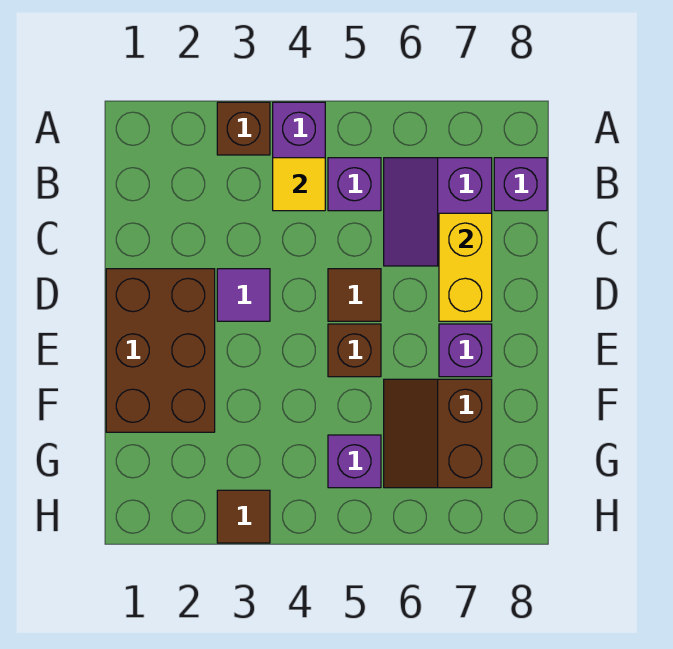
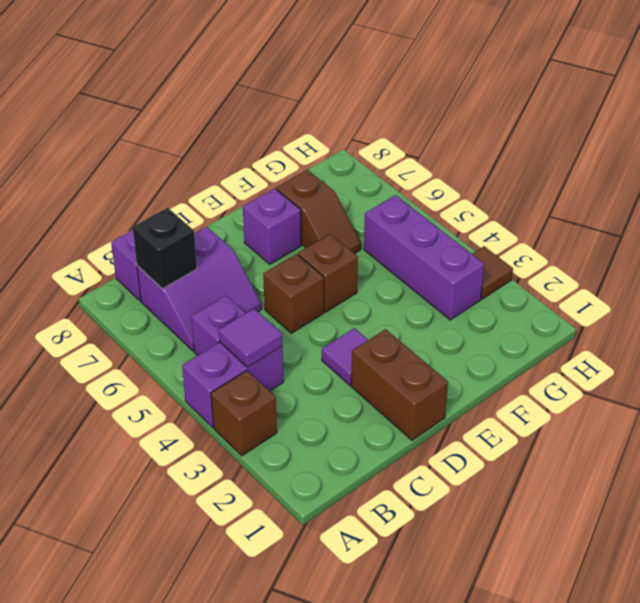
yellow 1x1 tile [273,158,325,211] -> purple 1x1 tile [219,309,283,367]
none -> black 1x1 brick [133,208,197,289]
yellow 1x2 brick [439,213,492,321] -> none
brown 2x3 brick [106,269,215,432] -> brown 1x2 brick [351,329,448,440]
brown 1x1 tile [328,269,381,321] -> brown 1x1 brick [263,254,324,333]
brown 2x2 slope [384,379,492,488] -> brown 1x2 slope [276,170,361,254]
purple 1x1 brick [328,435,381,488] -> purple 1x3 brick [364,195,484,320]

